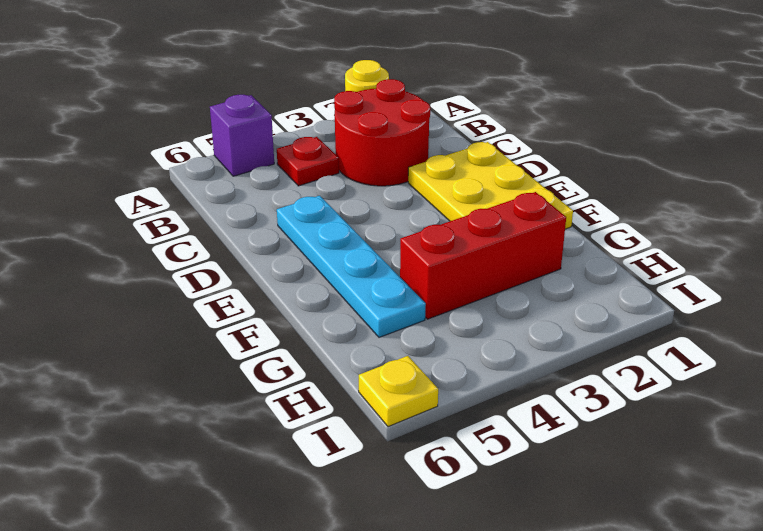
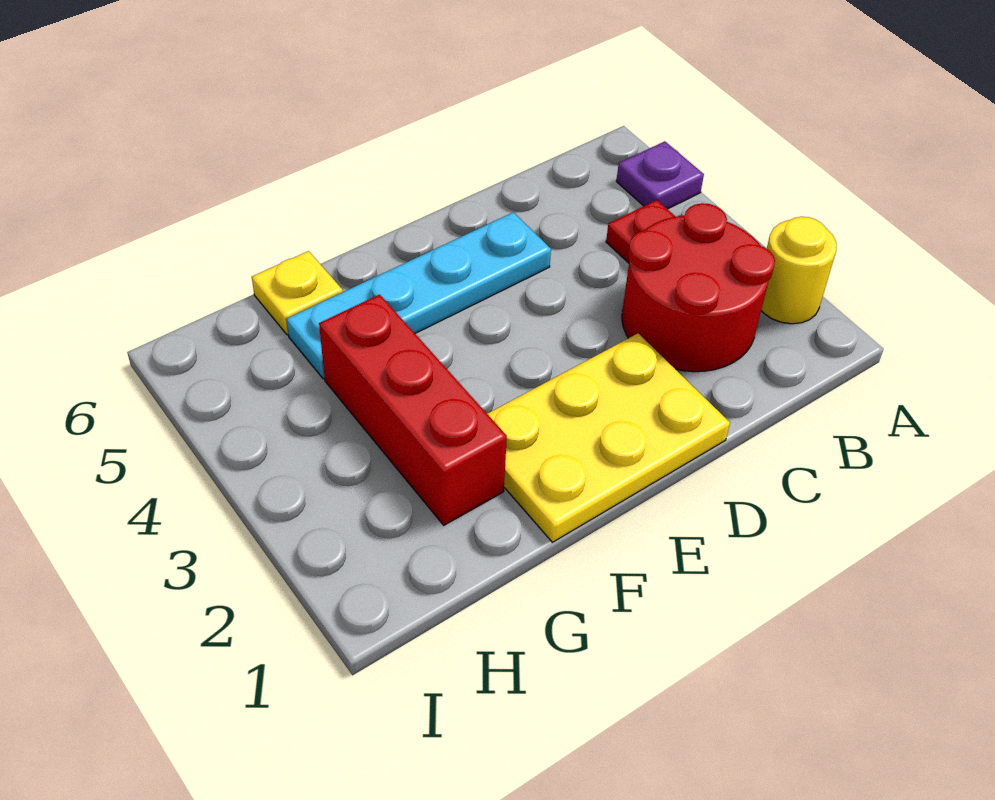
purple 1x1 brick [210,95,274,176] -> purple 1x1 plate [616,141,704,209]
yellow 1x1 plate [359,356,438,427] -> yellow 1x1 plate moved to [252,251,343,335]

